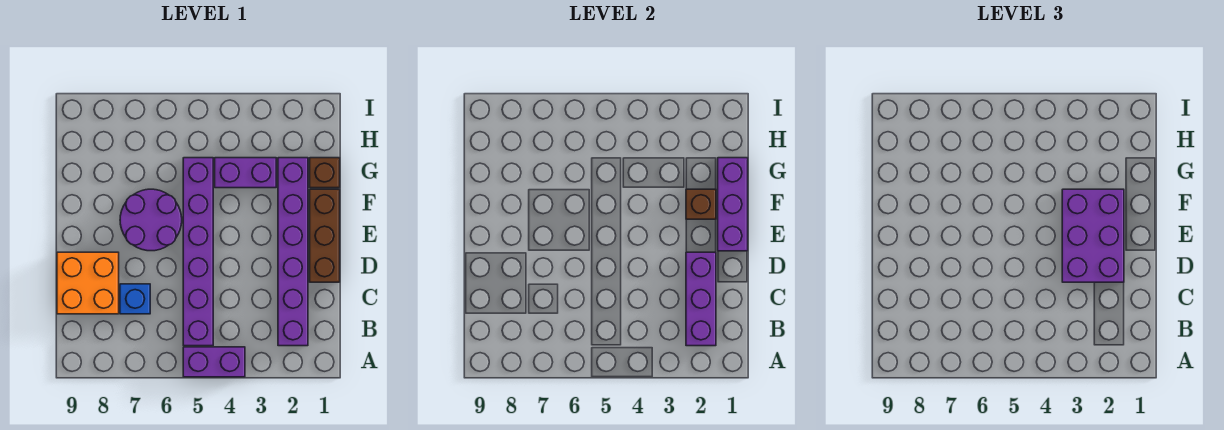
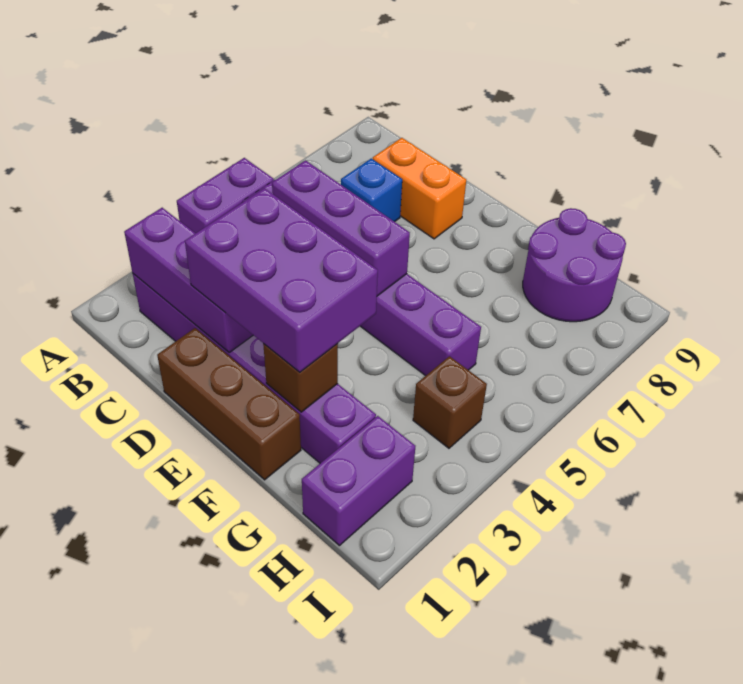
orange 2x2 brick [57,252,119,314] -> orange 1x2 brick [373,138,466,239]
purple 1x3 brick [718,158,748,251] -> purple 1x3 brick moved to [272,160,410,296]
purple 2x2 round brick [120,189,182,251] -> purple 2x2 round brick moved to [523,208,626,322]
brown 1x1 brick [310,158,340,188] -> brown 1x1 brick moved to [413,356,487,448]
purple 1x2 brick [215,158,276,188] -> purple 1x2 brick moved to [302,416,415,546]

